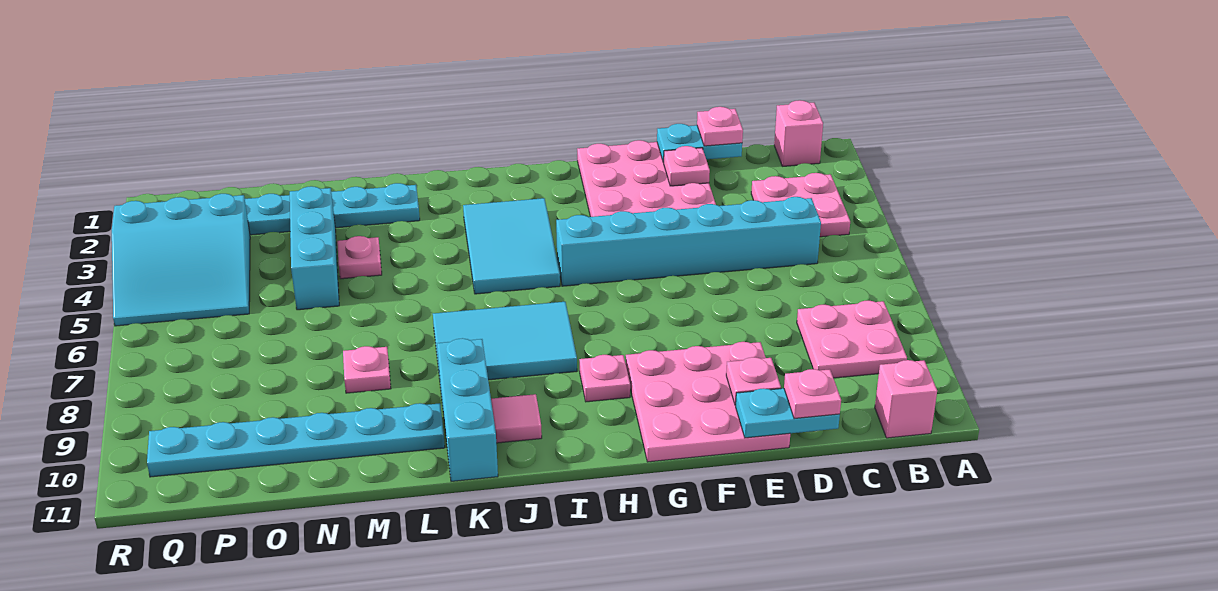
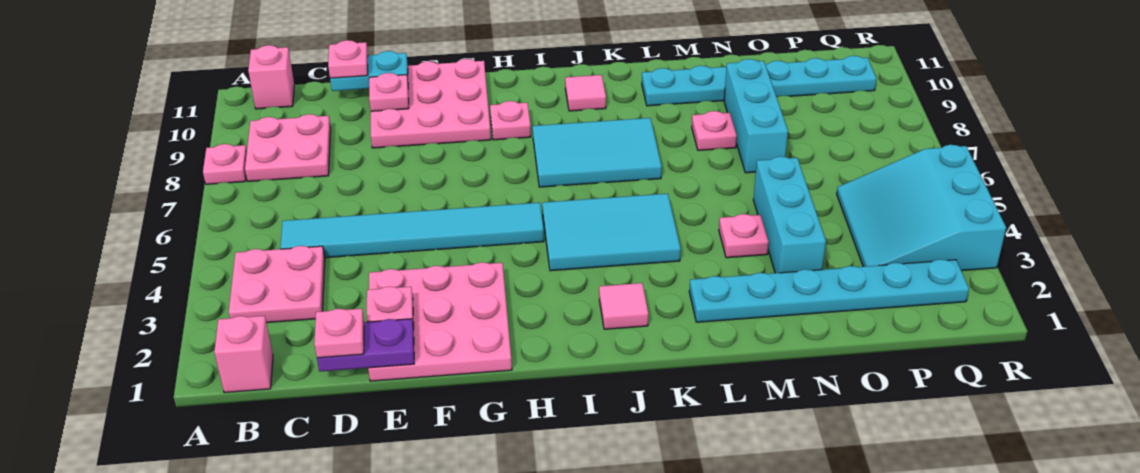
none -> pink 1x1 plate [203,144,247,184]
cyan 1x6 brick [556,197,821,286] -> cyan 1x6 tile [280,203,544,258]
cyan 1x2 plate [657,124,742,163] -> purple 1x2 plate [317,319,414,372]
cyan 2x3 tile [463,198,560,294] -> cyan 2x3 tile turned to [542,194,681,271]
none -> pink 1x1 tile [599,283,648,329]
cyan 1x3 brick [437,338,498,481] -> cyan 1x3 brick moved to [724,59,788,173]
cyan 3x3 slope [112,194,250,326] -> cyan 3x3 slope turned to [837,145,1006,271]

